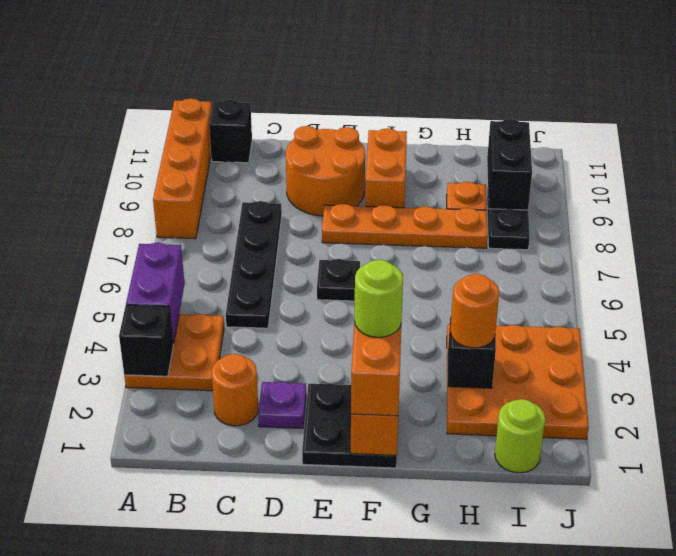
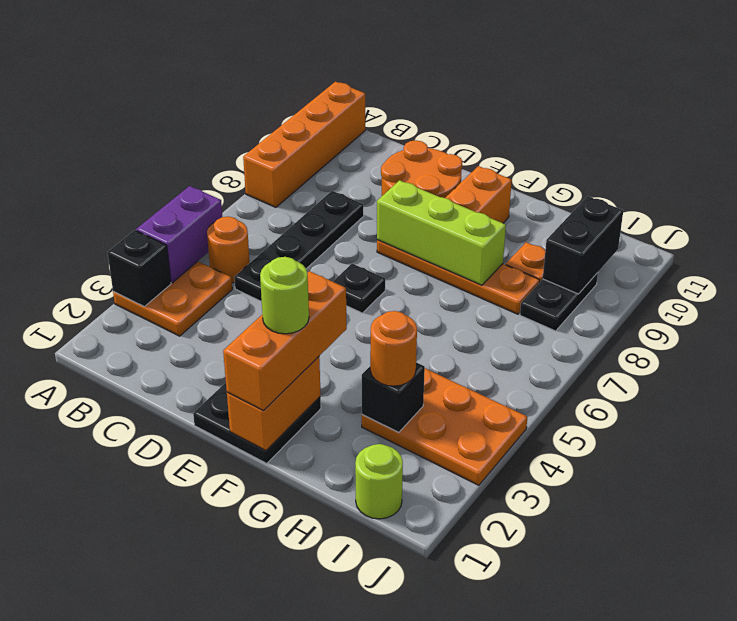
black 1x1 brick [209,100,252,163] -> none
orange 1x1 round brick [211,354,259,426] -> orange 1x1 round brick moved to [207,217,250,283]
purple 1x1 plate [258,382,306,428] -> none
none -> lime 1x3 brick [377,180,506,285]
orange 3x3 plate [447,324,589,439] -> orange 2x3 plate [362,368,527,485]

